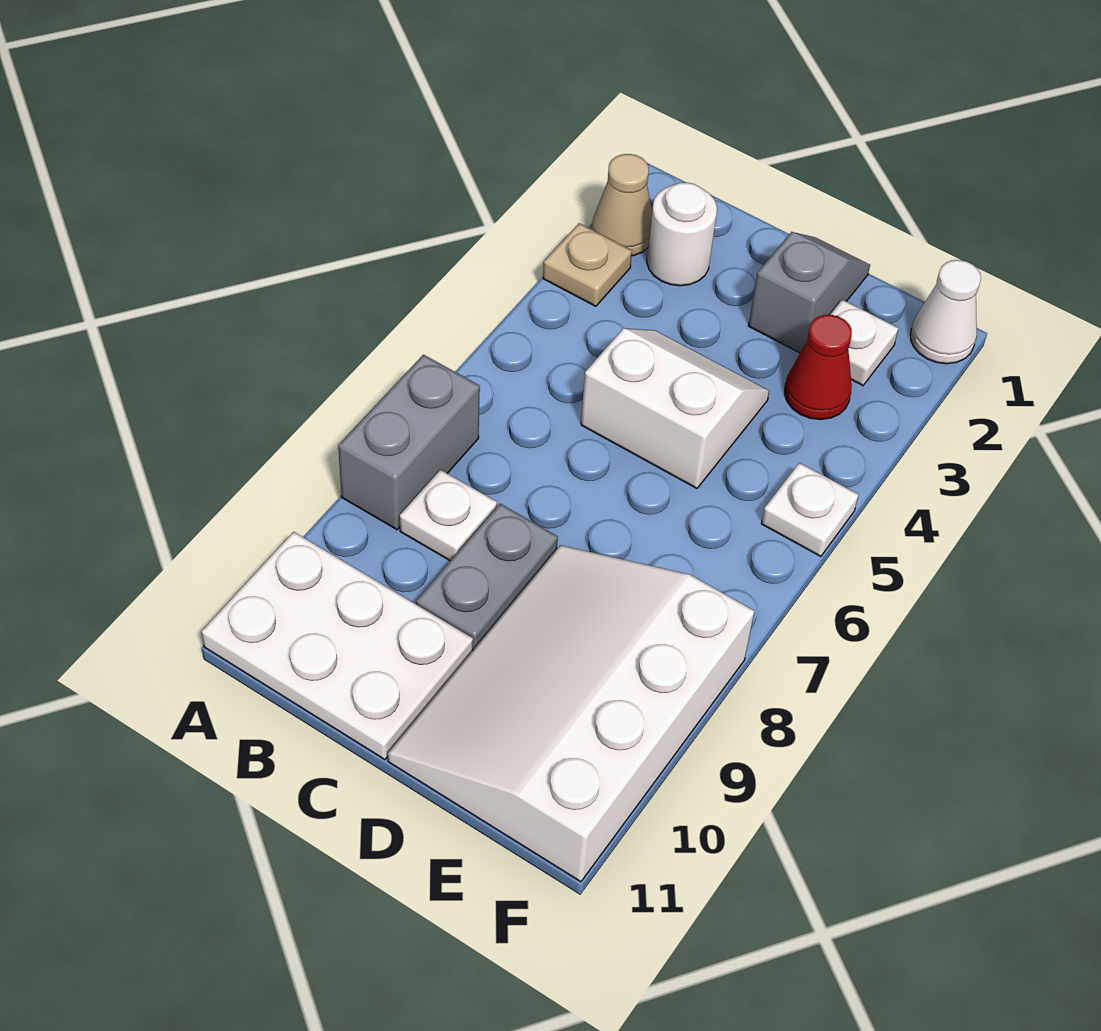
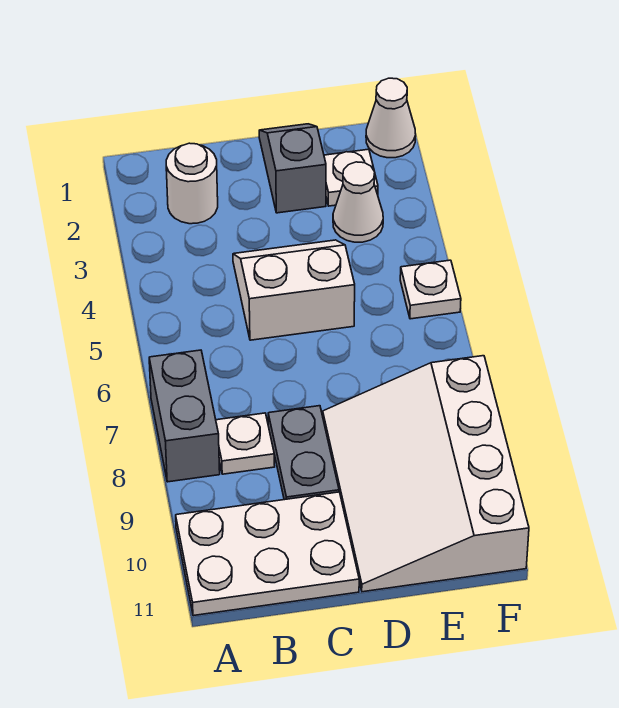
tan 1x1 cone [592,154,652,256] -> none
tan 1x1 plate [543,223,632,306] -> none
red 1x1 cone [784,315,852,420] -> white 1x1 cone [333,162,383,242]

